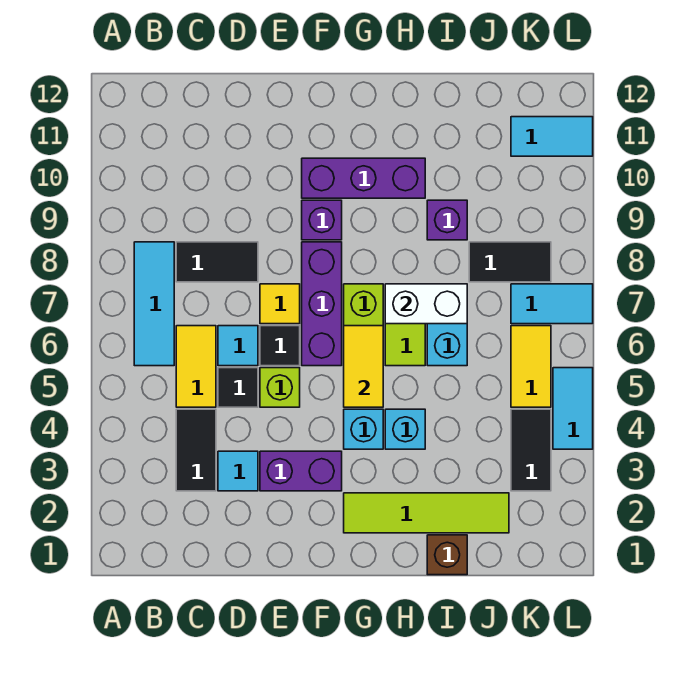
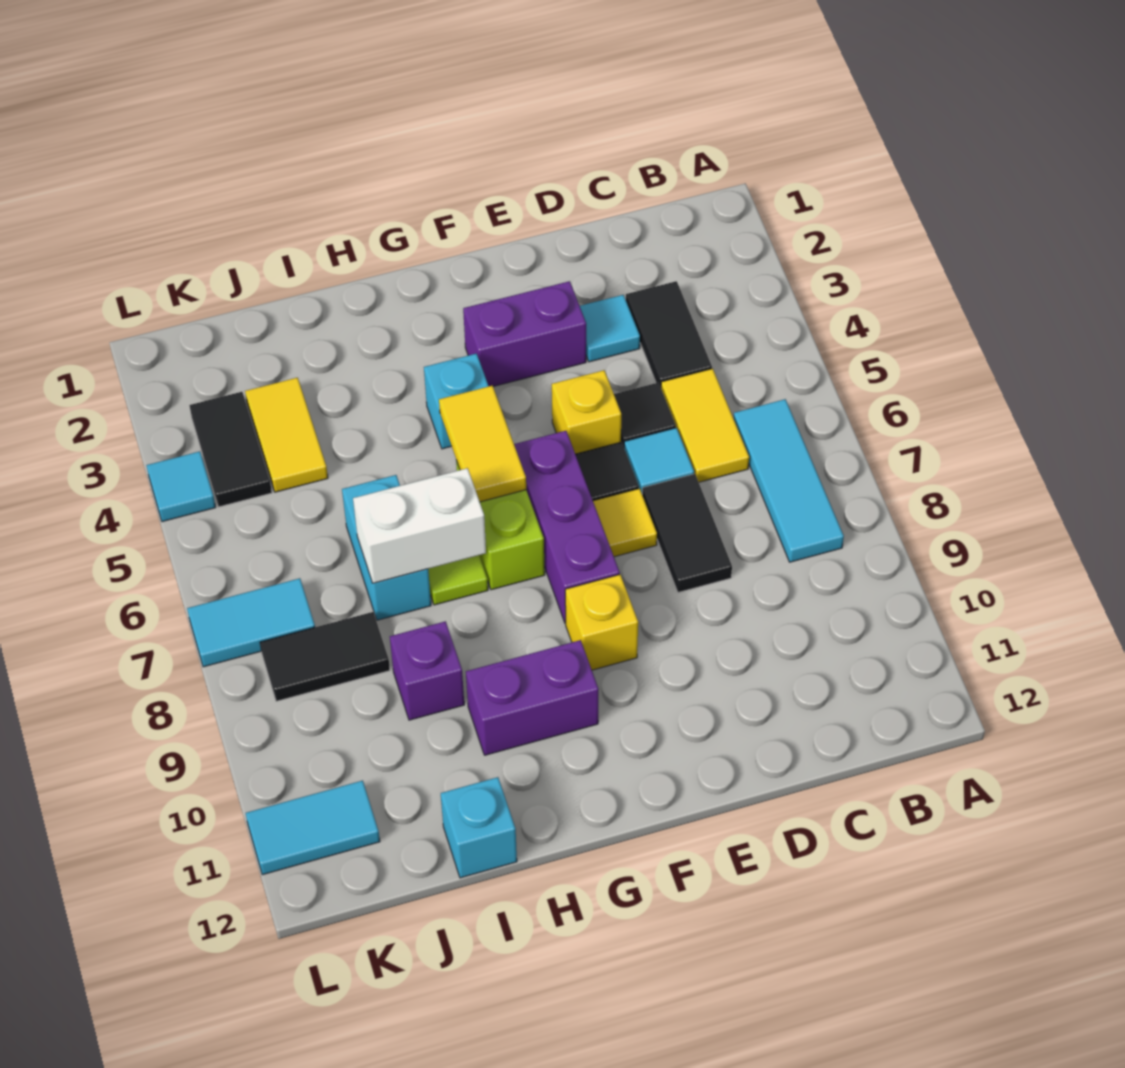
black 1x2 tile [176,242,258,282] -> black 1x2 tile turned to [642,474,732,592]
lime 1x1 brick [260,368,300,407] -> yellow 1x1 brick [552,370,621,454]
purple 1x1 brick [302,200,342,240] -> yellow 1x1 brick [565,574,638,670]
purple 1x3 brick [302,158,425,198] -> purple 1x2 brick [466,640,599,755]
lime 1x4 tile [344,493,509,533] -> none
cyan 1x1 brick [385,409,425,449] -> cyan 1x1 brick moved to [441,777,517,878]
brown 1x1 brick [427,535,467,575] -> none
yellow 1x2 tile [511,326,551,407] -> yellow 1x2 tile moved to [245,378,328,492]
cyan 1x2 tile [553,368,593,449] -> cyan 1x1 tile [146,451,216,522]

